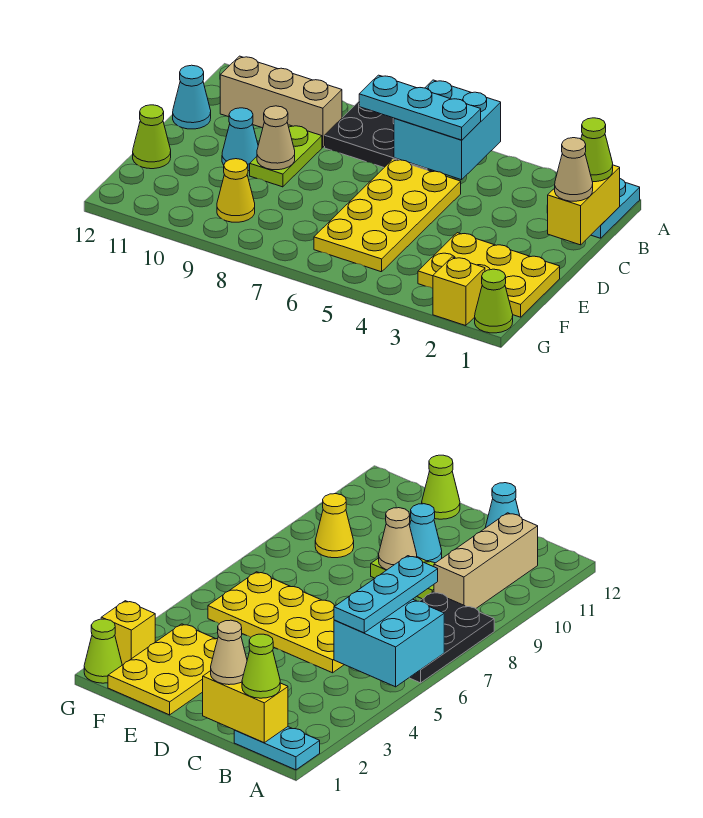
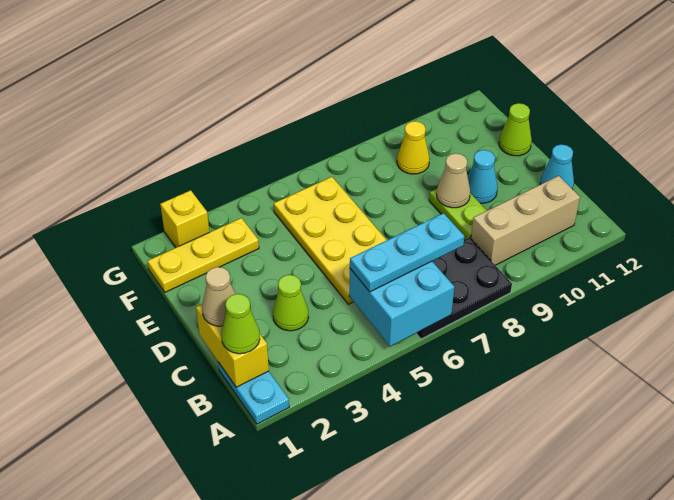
yellow 2x3 plate [418,233,560,317] -> yellow 1x3 plate [147,218,259,292]
lime 1x1 cone [475,269,513,333] -> lime 1x1 cone moved to [273,275,309,331]

